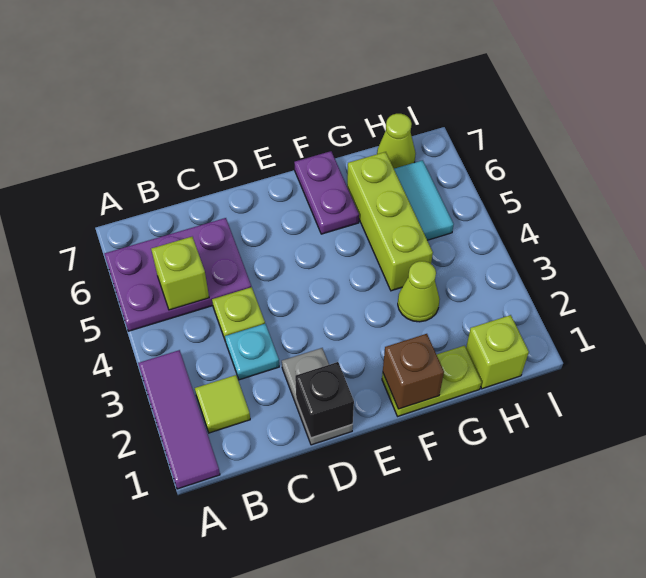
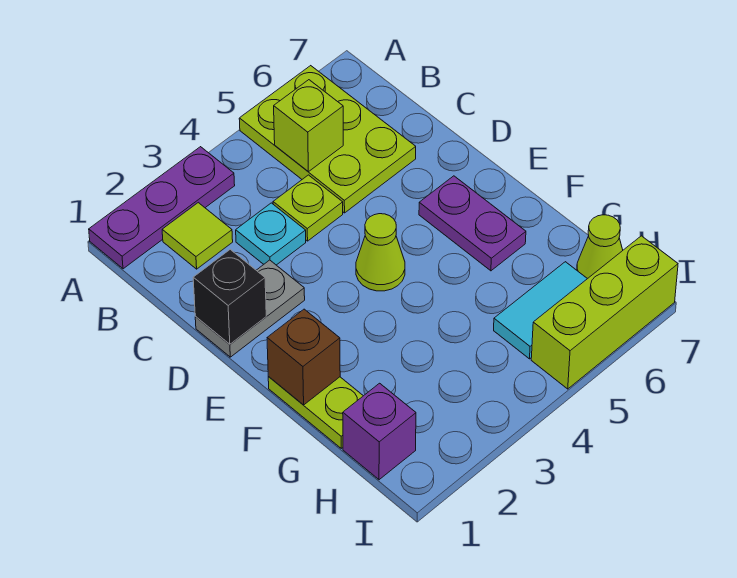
purple 1x3 tile [138,350,220,489] -> purple 1x3 plate [89,147,235,269]
purple 2x3 plate [105,218,251,331] -> lime 2x3 plate [239,66,416,213]
purple 1x2 plate [294,151,359,234] -> purple 1x2 plate turned to [419,176,526,271]
lime 1x1 cone [398,261,440,322] -> lime 1x1 cone moved to [356,214,405,291]
lime 1x3 brick [347,152,433,291] -> lime 1x3 brick moved to [531,236,678,389]
lime 1x1 brick [466,315,529,389] -> purple 1x1 brick [343,383,416,480]

